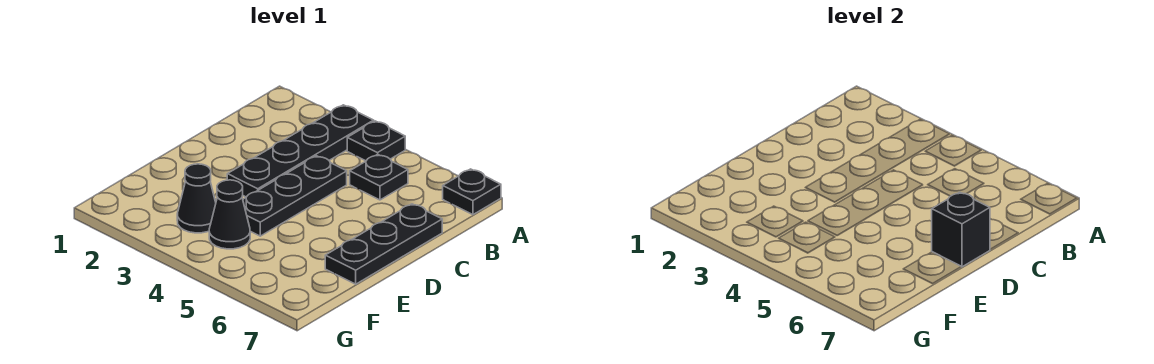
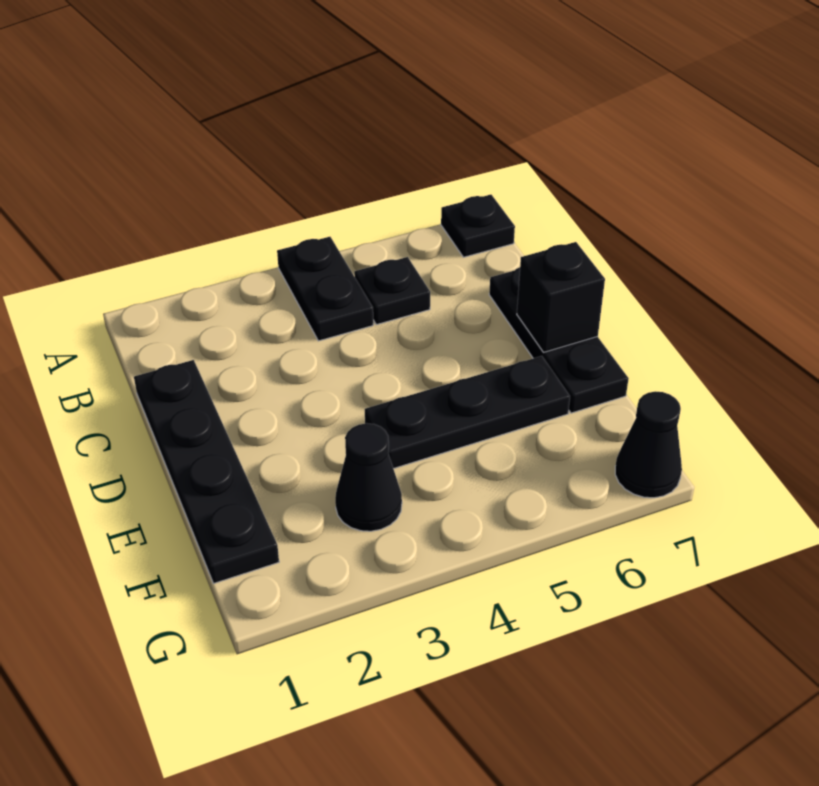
black 1x4 plate [227,105,374,197] -> black 1x4 plate moved to [134,360,279,583]
black 1x1 plate [347,121,405,161] -> black 1x2 plate [277,237,373,341]
black 1x3 plate [243,156,347,236] -> black 1x3 plate turned to [365,356,570,469]
black 1x1 cone [209,180,250,249] -> black 1x1 cone moved to [615,391,682,498]

